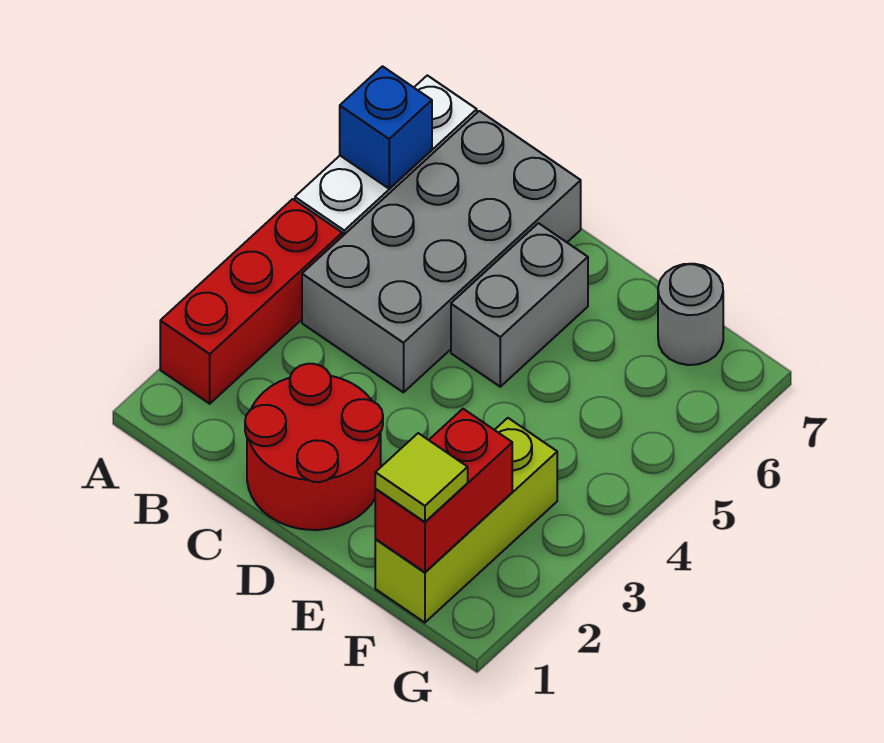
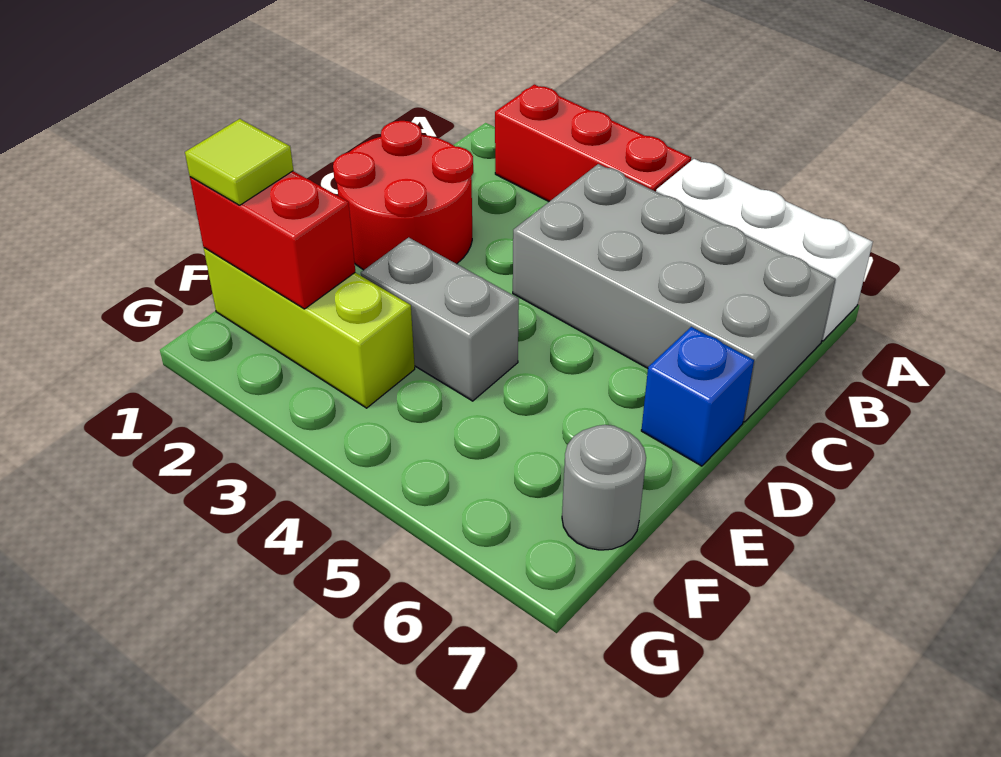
blue 1x1 brick [340,66,432,189] -> blue 1x1 brick moved to [641,327,754,466]
grey 1x2 brick [451,223,588,387] -> grey 1x2 brick moved to [361,237,519,401]

